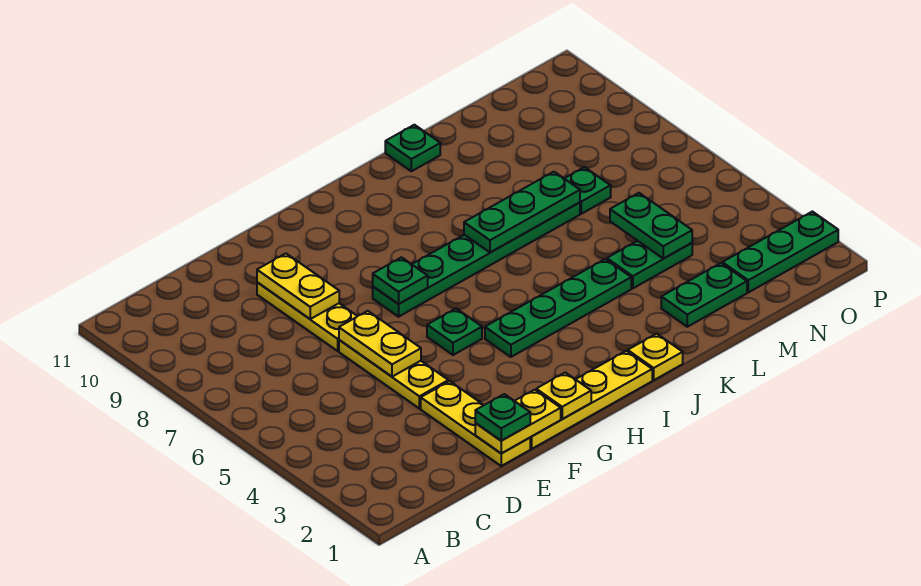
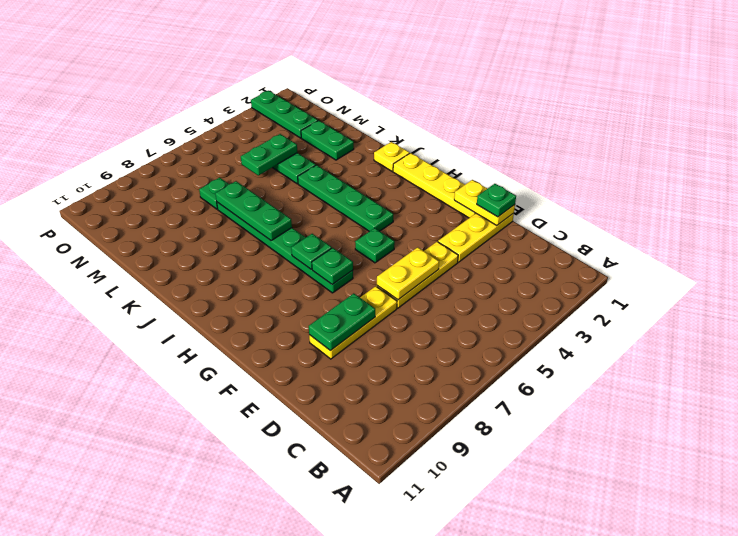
yellow 1x2 plate [257,254,339,319] -> green 1x2 plate [309,293,375,351]
yellow 1x1 plate [536,372,591,419] -> none
green 1x1 plate [385,125,440,171] -> green 1x1 plate moved to [291,234,332,269]

